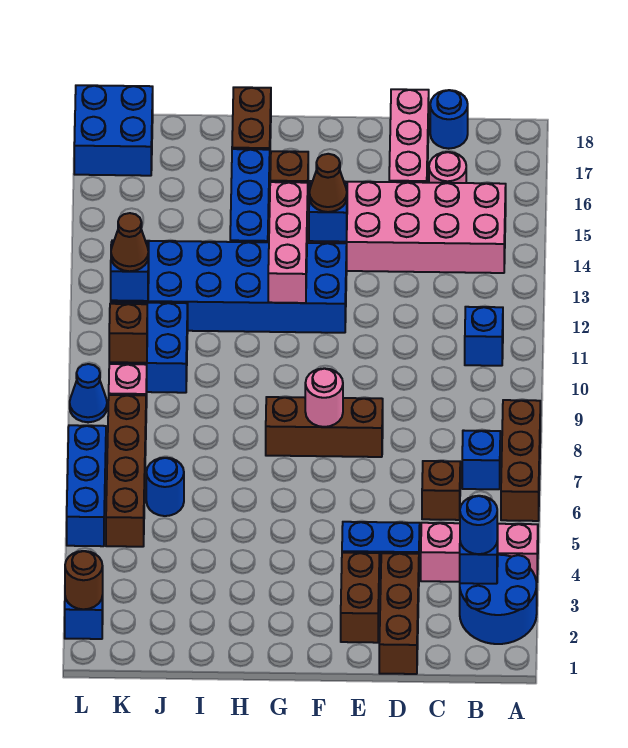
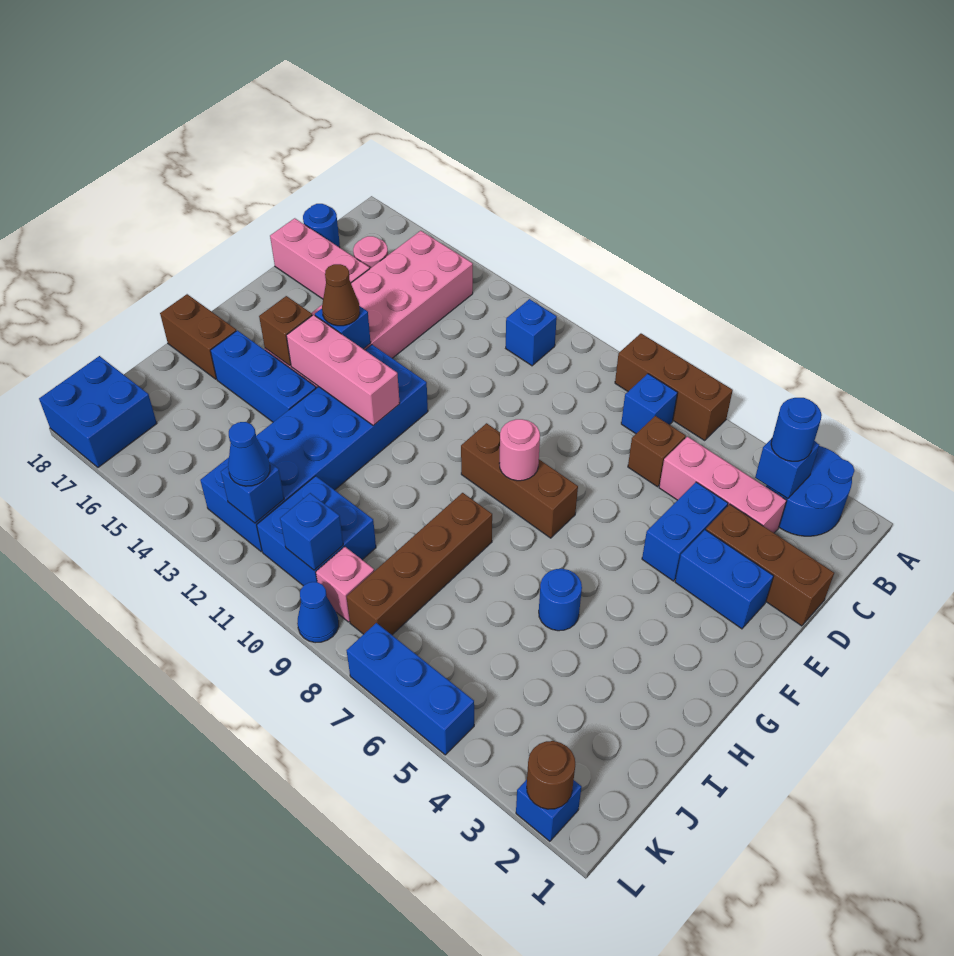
pink 1x3 brick [421,523,538,583] -> pink 1x3 brick turned to [659,437,787,533]
brown 1x2 brick [341,553,379,643] -> blue 1x2 brick [675,530,774,629]
brown 1x3 brick [266,397,383,457] -> brown 1x3 brick turned to [461,423,578,538]
blue 1x1 round brick [146,458,184,516] -> blue 1x1 round brick moved to [539,569,582,631]
brown 1x4 brick [106,395,146,547] -> brown 1x4 brick turned to [346,493,492,635]
brown 1x1 brick [109,304,147,363] -> blue 1x1 brick [280,493,343,570]
brown 1x1 cone [111,213,148,271] -> blue 1x1 cone [228,422,270,486]

